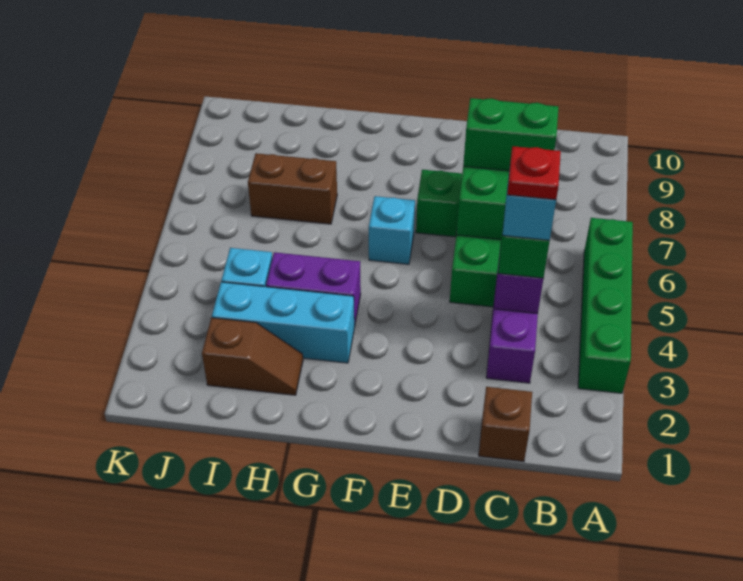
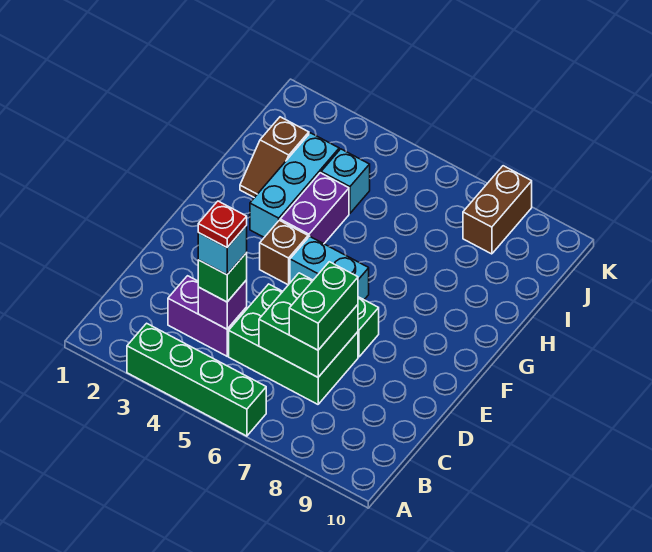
brown 1x1 brick [479,387,532,461] -> brown 1x1 brick moved to [260,220,308,285]
cyan 1x1 brick [369,196,415,264] -> cyan 1x2 brick [290,236,369,300]
brown 1x2 brick [248,153,337,224] -> brown 1x2 brick moved to [463,166,532,254]

